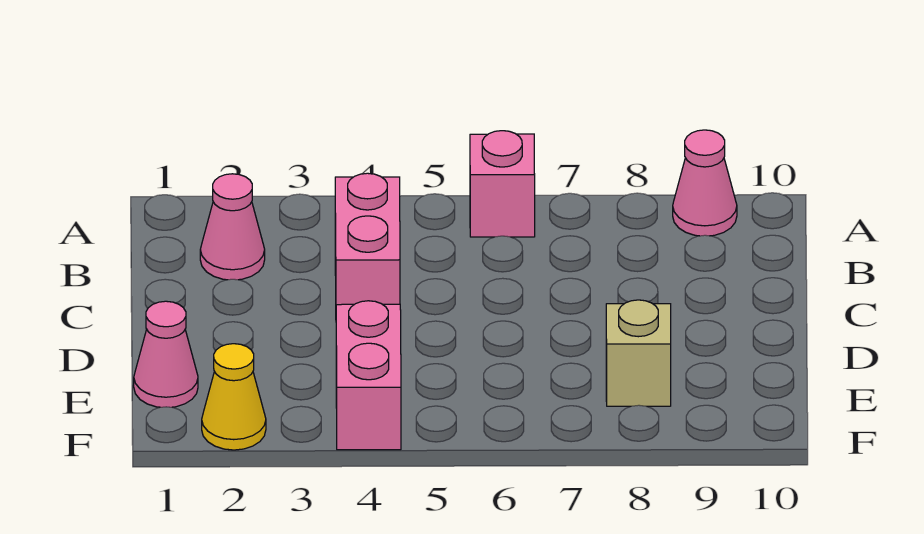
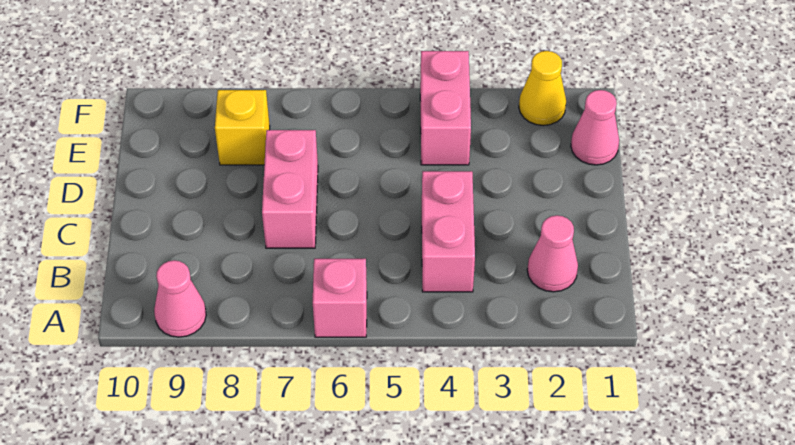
none -> pink 1x2 brick [262,130,318,248]
tan 1x1 brick [606,300,671,406] -> yellow 1x1 brick [215,90,270,165]

